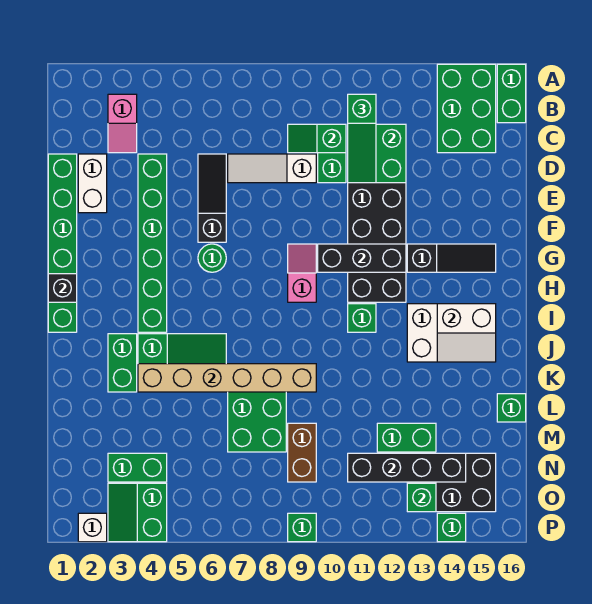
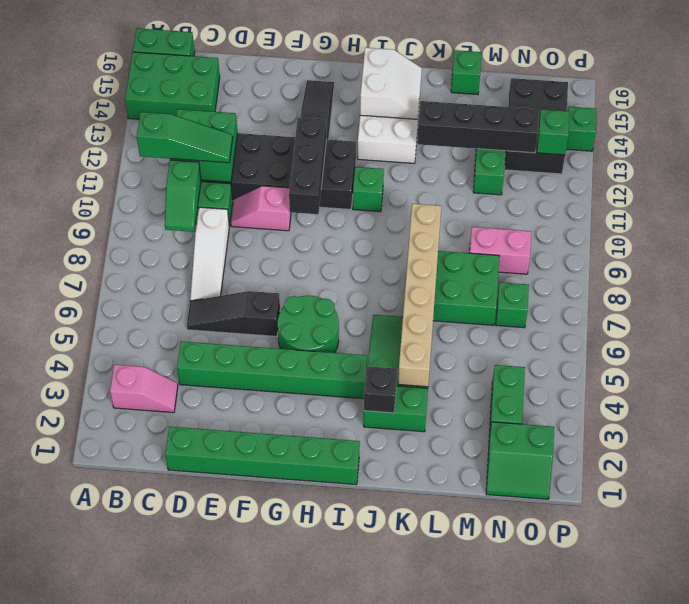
white 1x2 brick [78,154,107,213] -> none
green 1x1 round brick [198,244,226,272] -> green 2x2 round brick [278,296,339,353]
pink 1x2 slope [288,244,316,302] -> pink 1x2 slope moved to [231,186,291,231]
black 1x1 brick [48,274,77,302] -> black 1x1 brick moved to [364,366,397,413]
brown 1x2 brick [288,423,316,482] -> pink 1x2 brick [470,227,531,274]
black 1x4 brick [348,453,466,482] -> black 1x4 brick turned to [417,101,539,153]
green 2x2 slope [108,483,167,542] -> green 2x2 slope moved to [486,422,554,499]
white 1x1 brick [78,513,107,542] -> none
green 1x1 brick [288,513,316,542] -> green 1x1 brick moved to [496,282,529,328]

